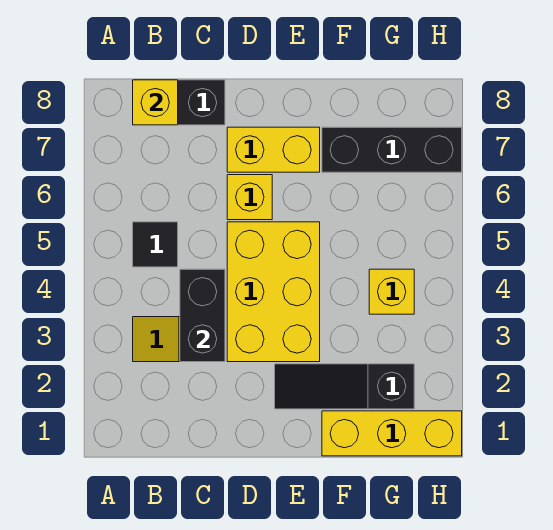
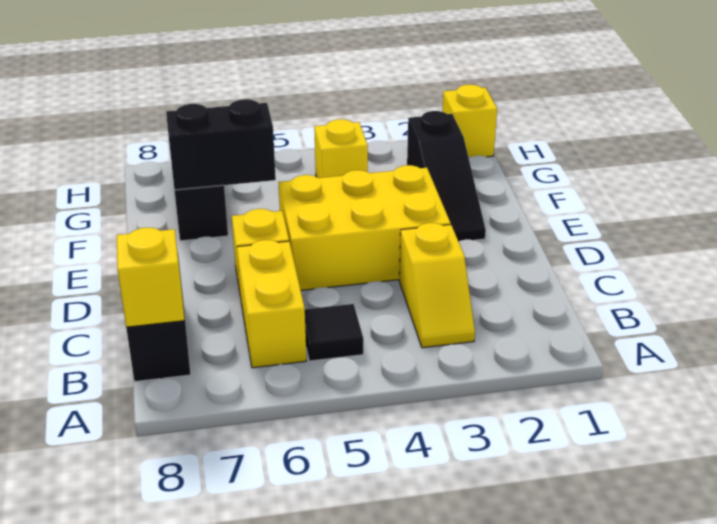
black 1x2 brick [180,269,225,362] -> black 1x2 brick moved to [166,99,276,190]
yellow 1x2 brick [227,127,320,172] -> yellow 1x2 brick moved to [237,240,306,368]
yellow 1x3 brick [322,411,462,456] -> yellow 1x1 brick [443,85,497,157]

